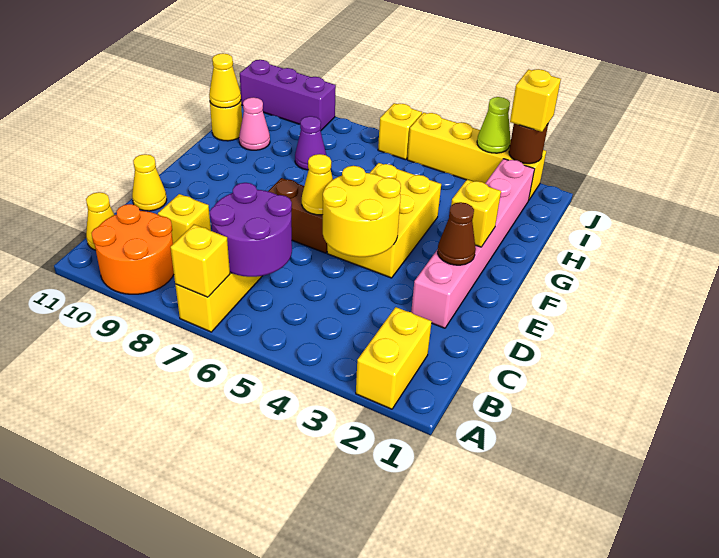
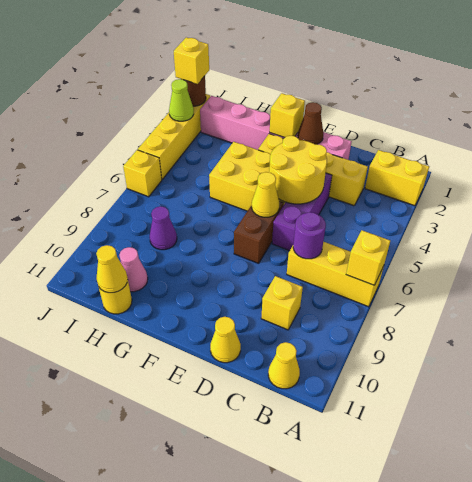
orange 2x2 round brick [92,204,174,294] -> none
purple 2x2 round brick [210,183,292,277] -> purple 1x1 round brick [293,212,326,259]
none -> yellow 1x4 brick [258,134,368,206]
purple 1x3 brick [240,60,336,131] -> purple 1x3 brick moved to [272,173,332,251]

